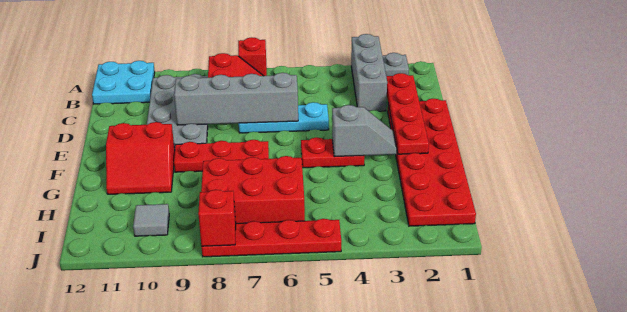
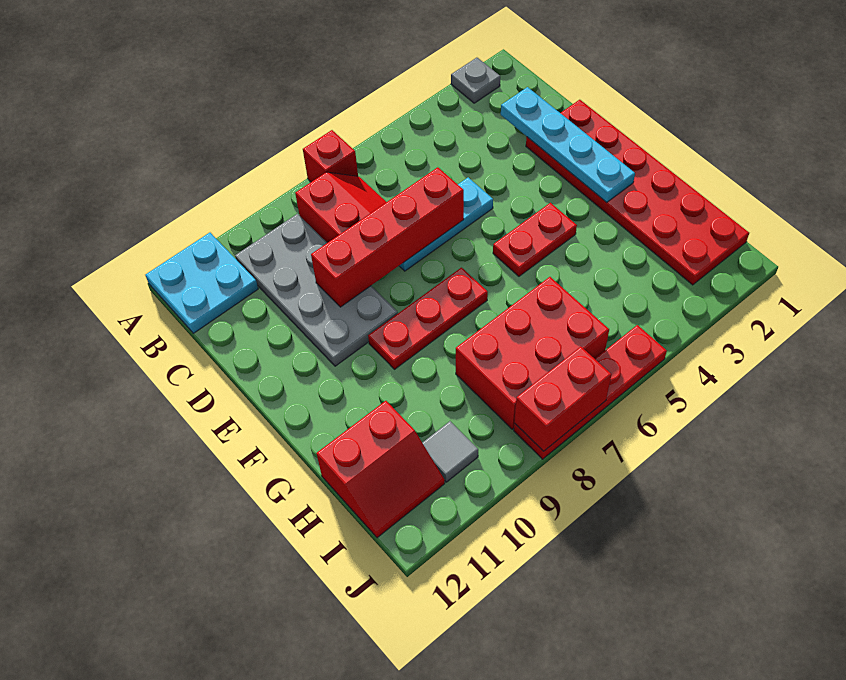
grey 1x3 brick [351,34,387,111] -> none
red 1x4 plate [386,73,429,154] -> cyan 1x4 plate [501,87,635,202]
grey 1x4 brick [174,73,298,125] -> red 1x4 brick [311,167,464,307]
grey 1x2 slope [332,105,397,157] -> none
red 2x2 slope [106,122,175,194] -> red 2x2 slope moved to [317,401,445,538]
red 1x1 brick [198,190,236,246] -> red 1x2 brick [514,347,611,451]

